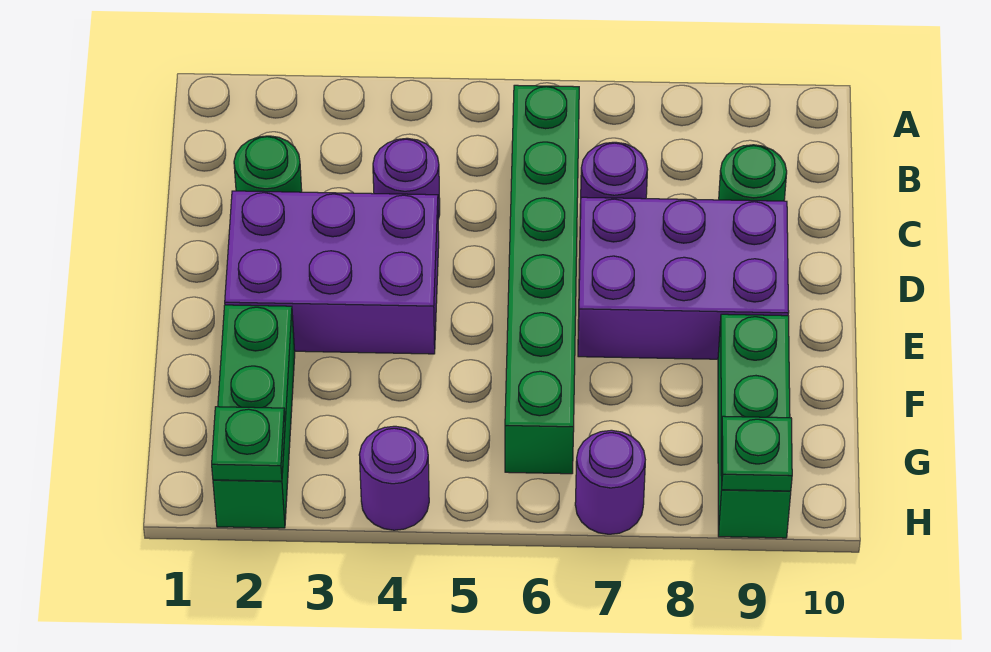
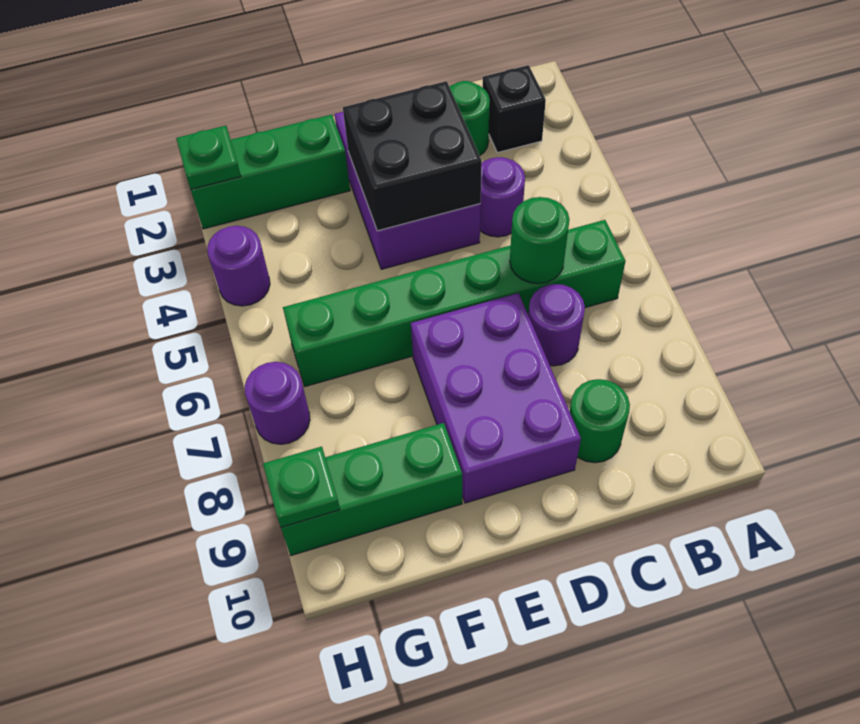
none -> black 1x1 brick [483,65,546,153]
none -> green 1x1 round brick [510,197,570,284]
none -> black 2x2 brick [343,81,482,231]

